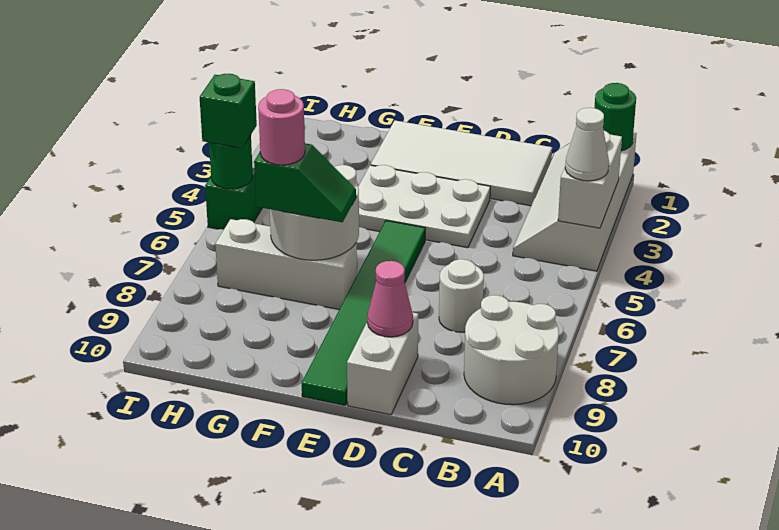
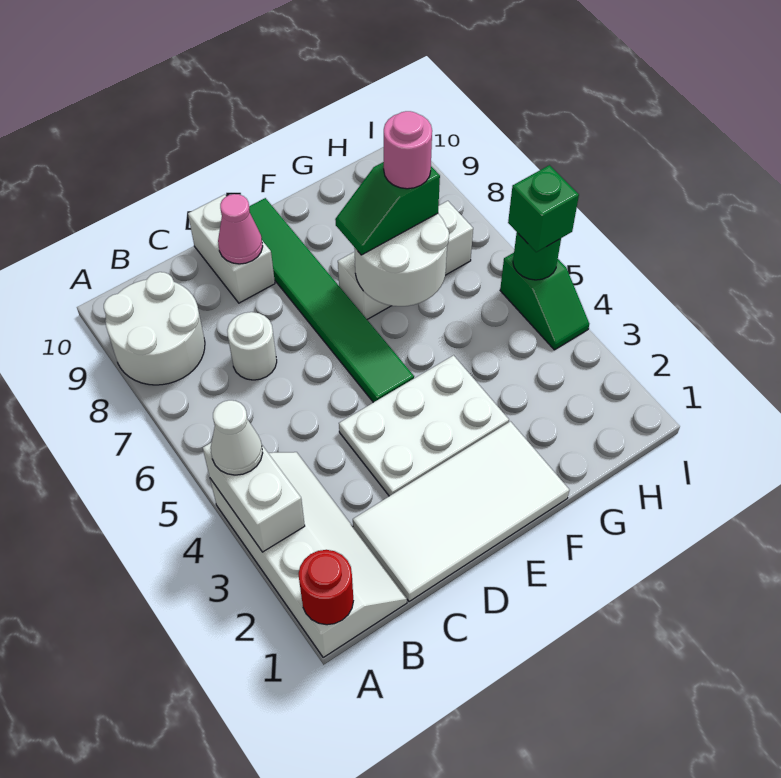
green 1x1 round brick [594,83,636,151] -> red 1x1 round brick [299,550,353,625]

